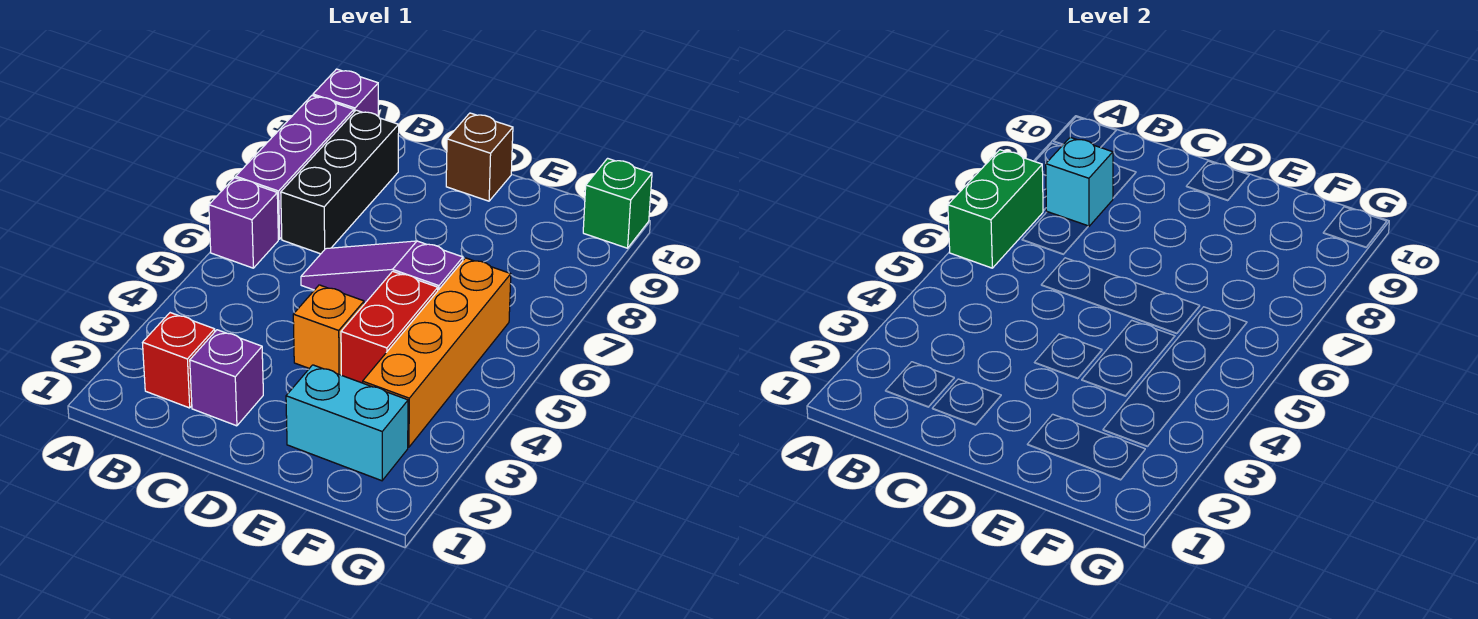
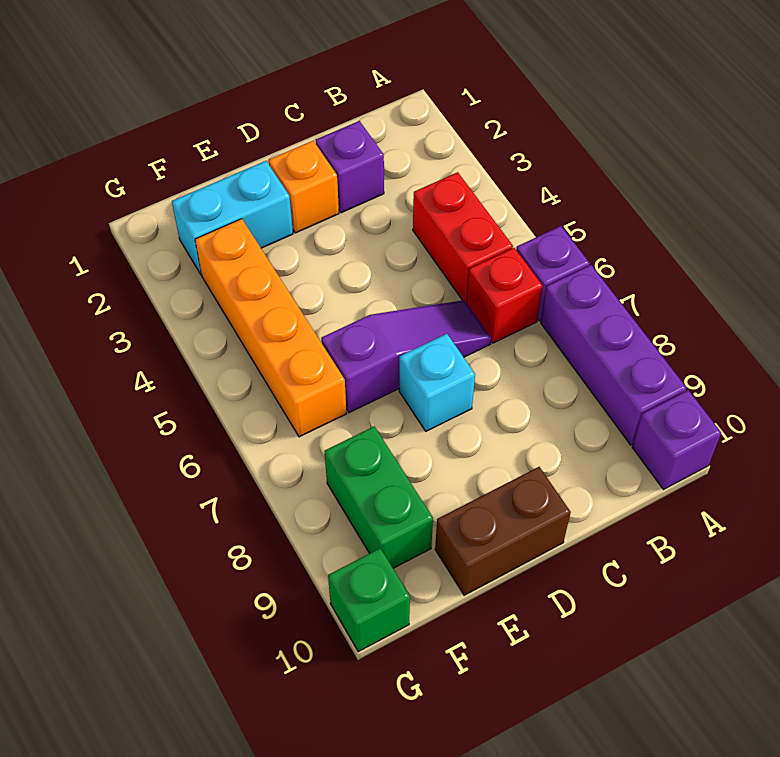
green 1x2 brick [948,150,1043,268] -> green 1x2 brick moved to [324,426,433,568]
red 1x1 brick [142,313,215,408] -> red 1x1 brick moved to [466,248,543,343]
black 1x3 brick [281,110,399,254] -> none
cyan 1x1 brick [1046,137,1113,226] -> cyan 1x1 brick moved to [399,334,475,431]
orange 1x1 brick [293,285,364,375] -> orange 1x1 brick moved to [269,141,339,233]
brown 1x1 brick [446,113,513,201] -> brown 1x2 brick [435,467,571,595]
red 1x2 brick [341,271,438,383] -> red 1x2 brick moved to [413,172,513,302]

